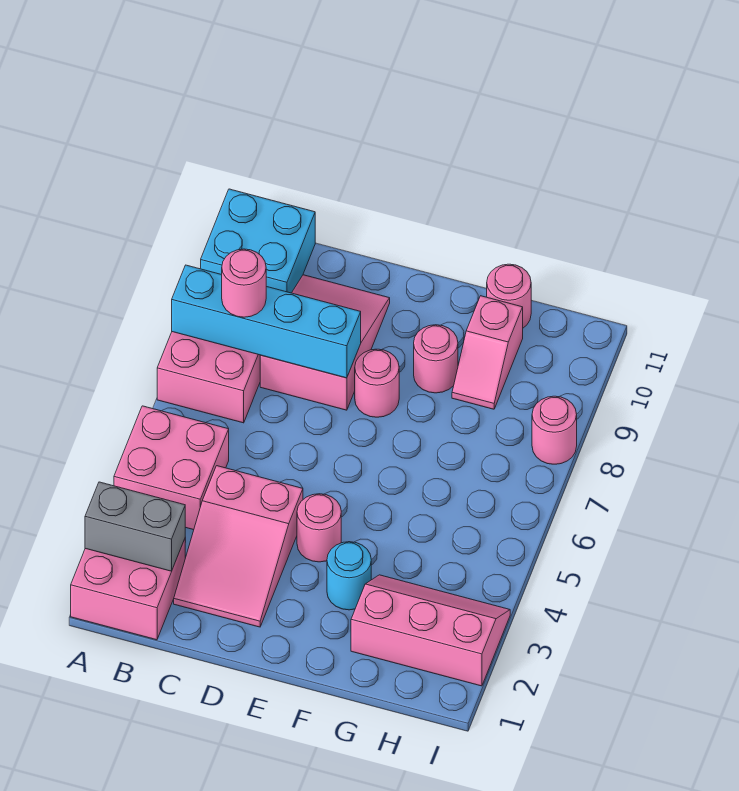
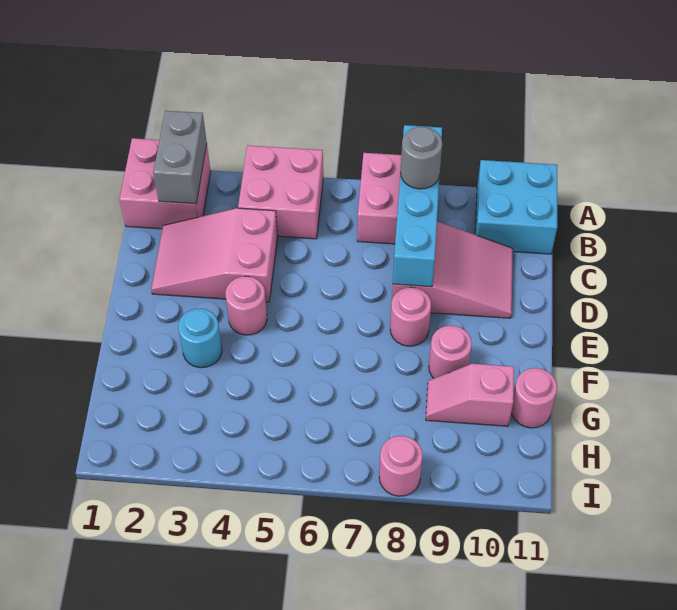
pink 1x1 round brick [222,249,266,317] -> grey 1x1 round brick [401,127,442,189]
pink 2x3 slope [351,575,510,686] -> none

